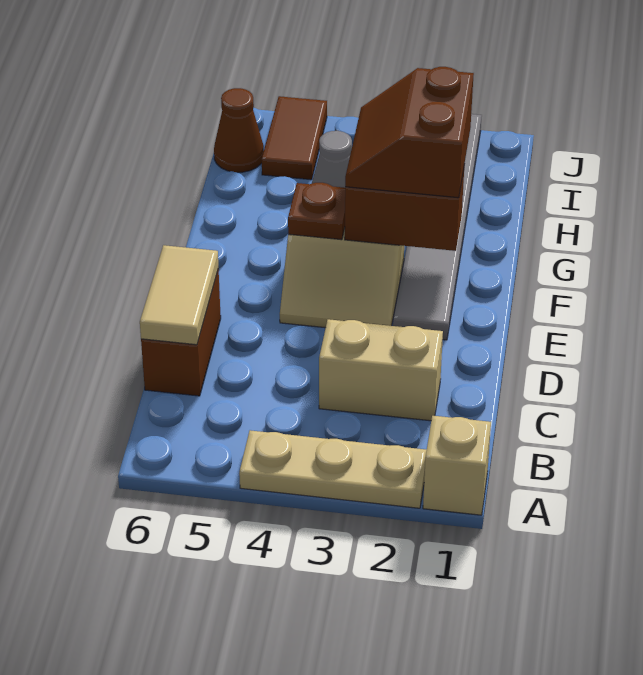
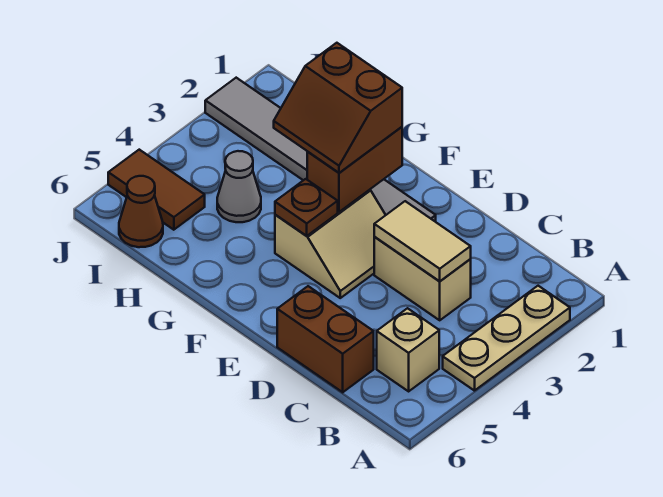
tan 1x1 brick [423,416,491,515] -> tan 1x1 brick moved to [377,308,439,391]
tan 1x2 brick [319,319,443,421] -> tan 1x2 brick turned to [374,237,471,320]
tan 1x2 tile [140,245,218,345] -> tan 1x2 tile moved to [374,201,471,281]

